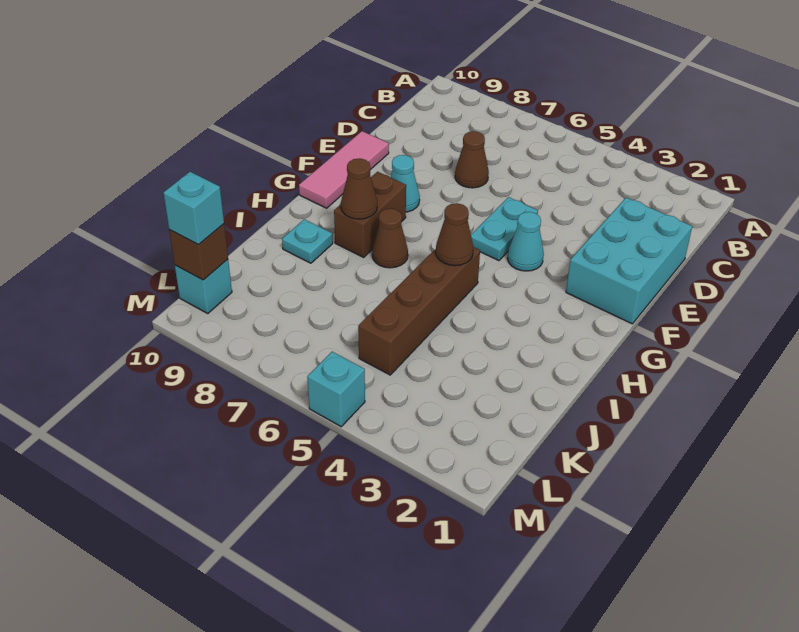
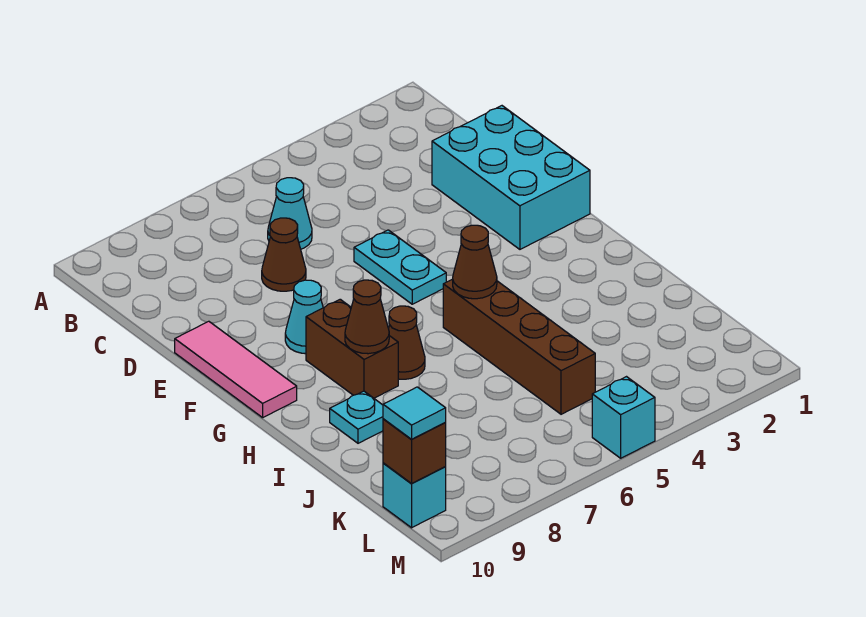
cyan 1x1 cone [507,212,544,271] -> cyan 1x1 cone moved to [268,178,312,249]
cyan 1x1 brick [164,172,224,244] -> cyan 1x1 tile [383,387,446,440]

